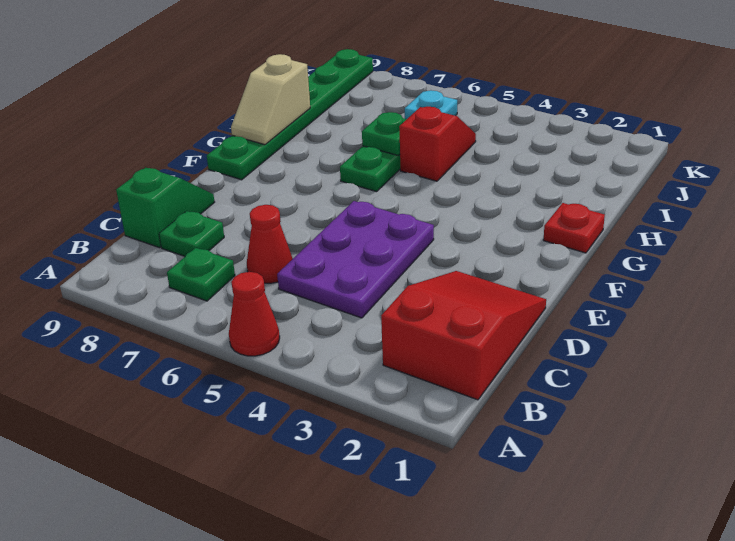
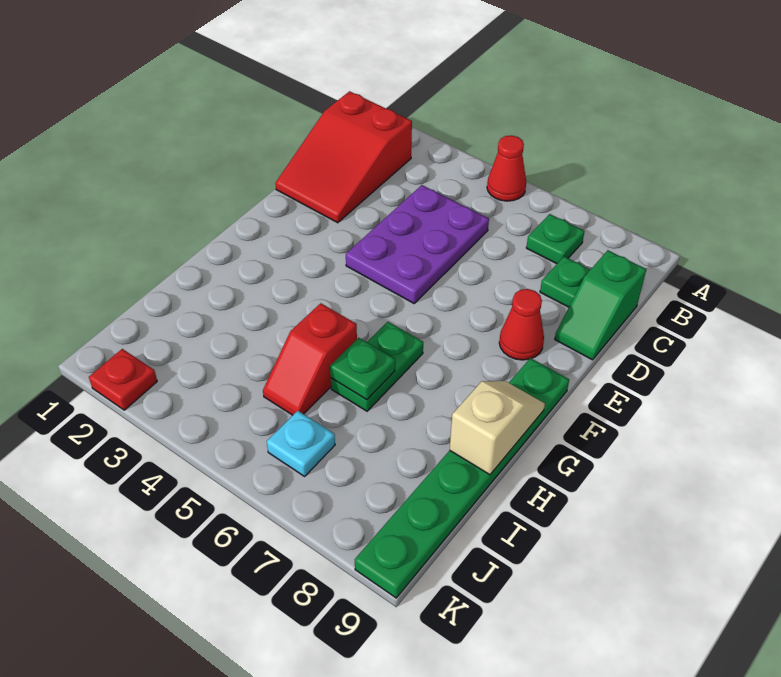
red 1x1 cone [247,205,293,283] -> red 1x1 cone moved to [499,289,544,360]
red 1x1 plate [544,203,605,253] -> red 1x1 plate moved to [89,349,157,410]

